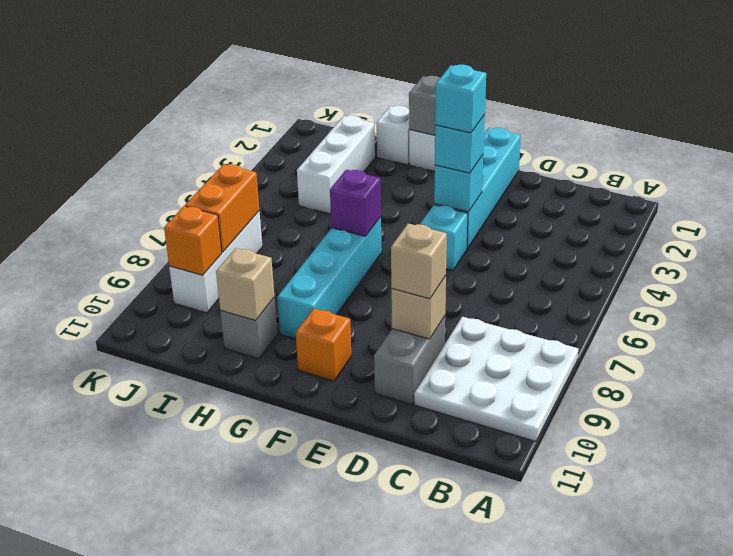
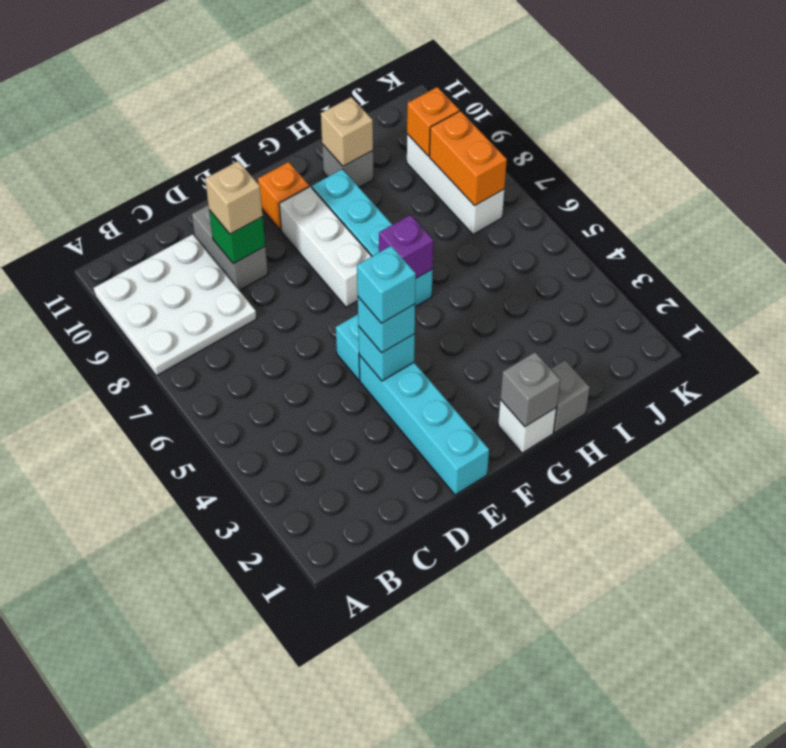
tan 1x1 brick [391,276,446,339] -> green 1x1 brick [209,210,265,264]
white 1x1 brick [377,106,409,165] -> grey 1x1 brick [551,360,590,433]
white 1x3 brick [297,116,375,214] -> white 1x3 brick moved to [279,187,372,307]

